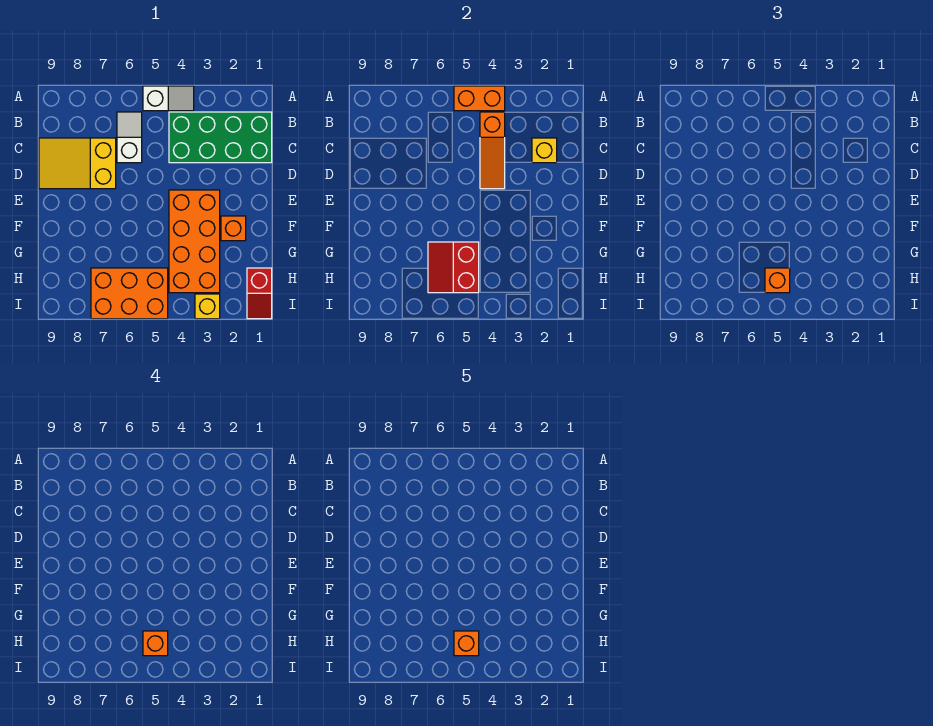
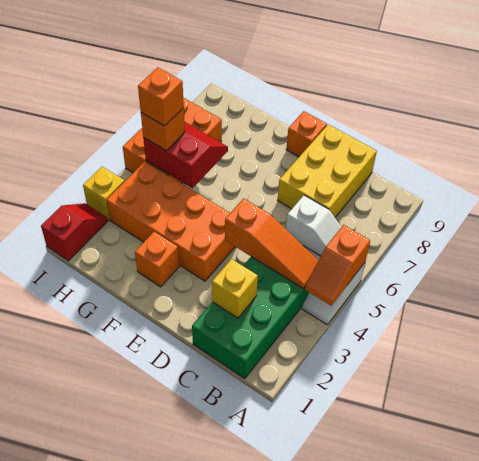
orange 1x2 brick [454,86,505,111] -> orange 1x2 slope [305,225,370,306]
orange 1x3 slope [480,112,505,189] -> orange 1x3 slope turned to [225,198,318,289]
yellow 2x3 slope [39,138,116,189] -> yellow 2x3 brick [278,124,377,217]
red 1x2 slope [247,268,272,319] -> red 1x2 slope turned to [41,203,108,261]
orange 1x1 brick [454,631,479,656] -> orange 1x1 brick moved to [286,111,327,157]

